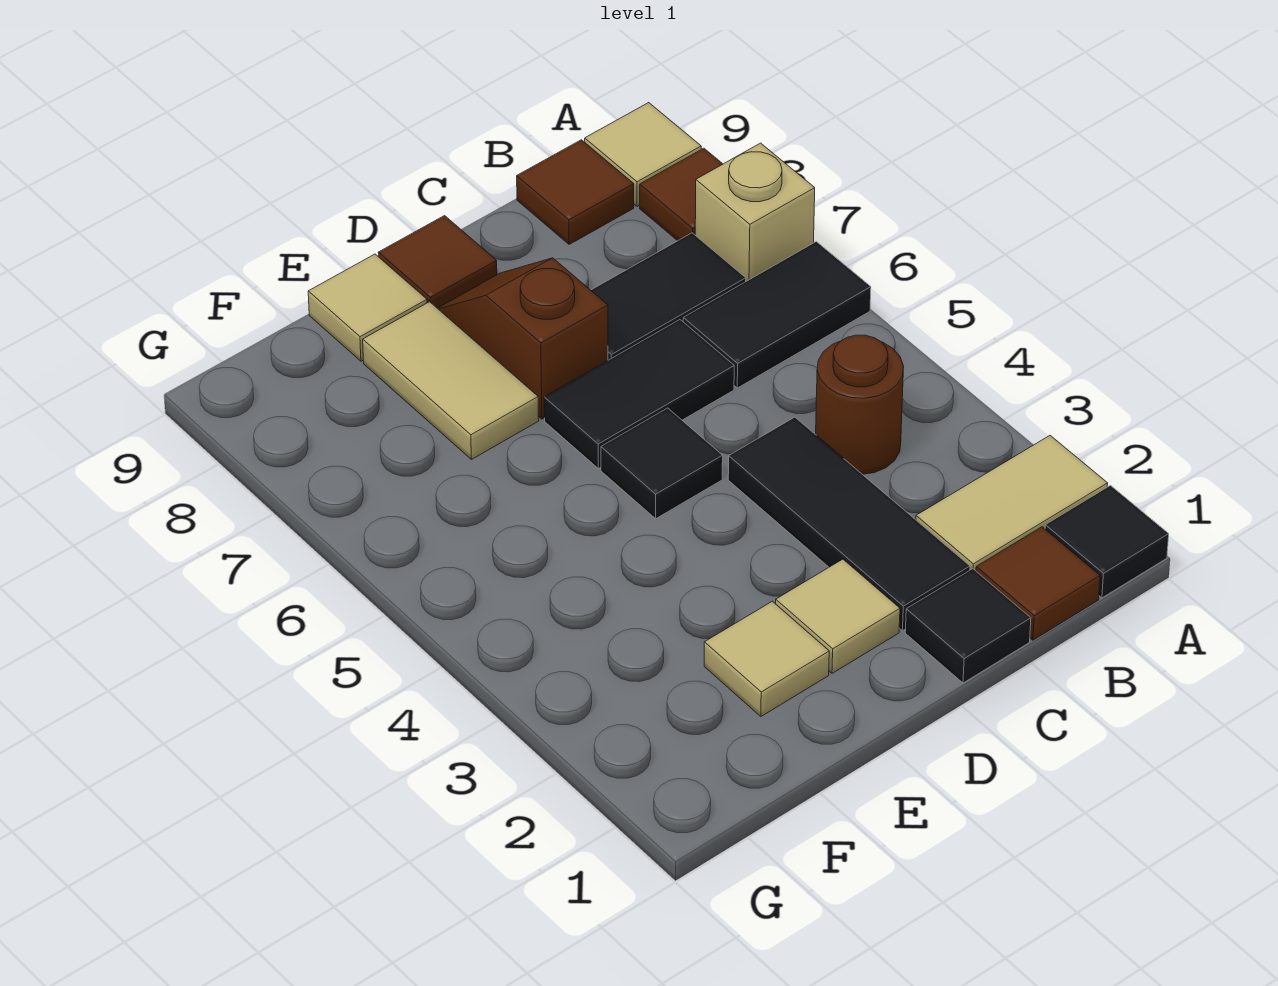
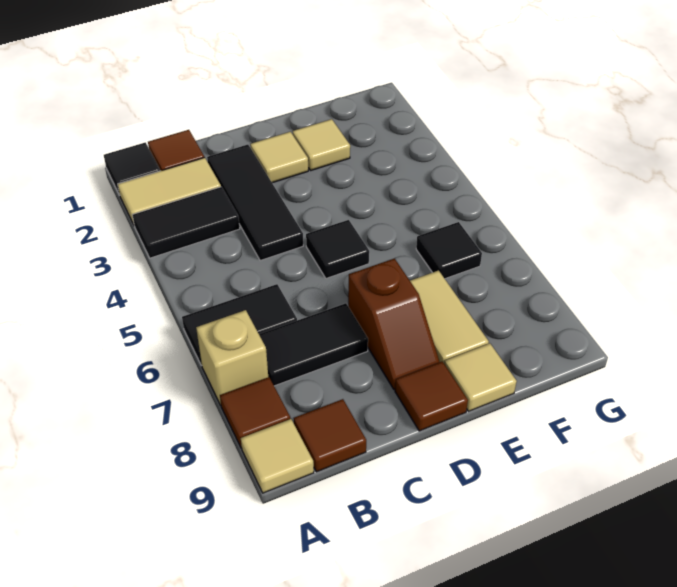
brown 1x1 round brick [816,335,904,474] -> none
black 1x1 tile [905,569,1031,683] -> black 1x1 tile moved to [416,222,482,279]
black 1x2 tile [544,320,734,469] -> black 1x2 tile moved to [133,187,240,258]

